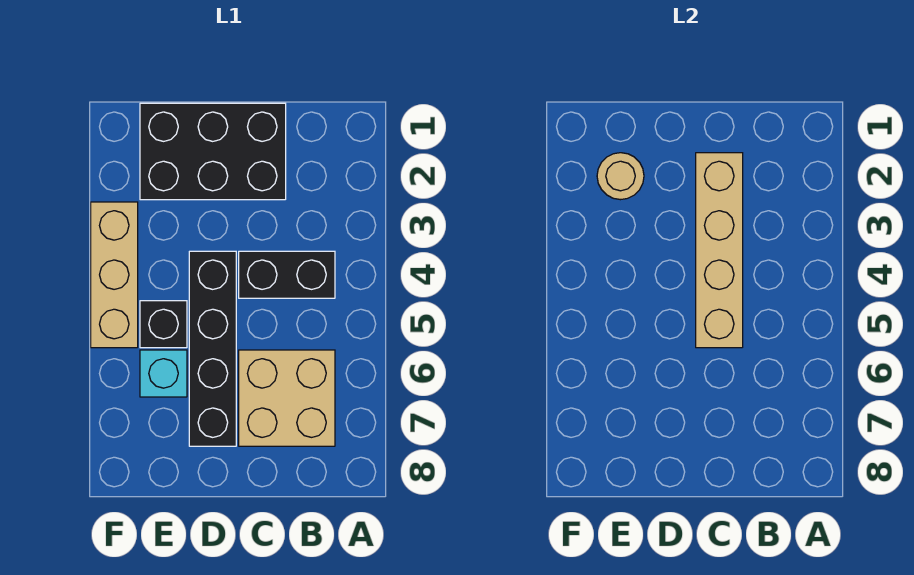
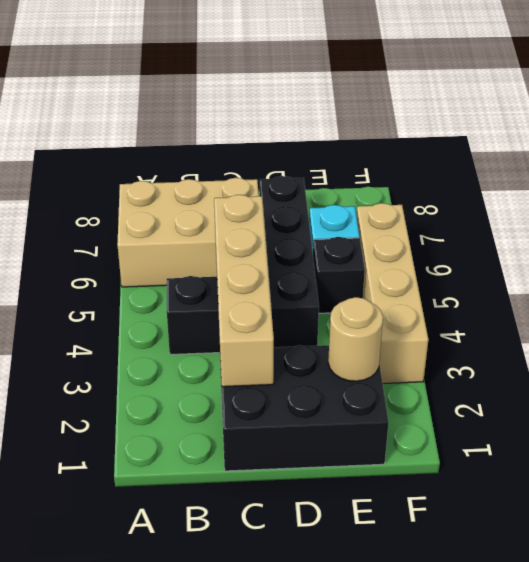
tan 2x2 brick [239,350,335,446] -> tan 2x3 brick [117,178,259,287]
tan 1x3 brick [91,202,138,348] -> tan 1x4 brick [357,203,428,383]

